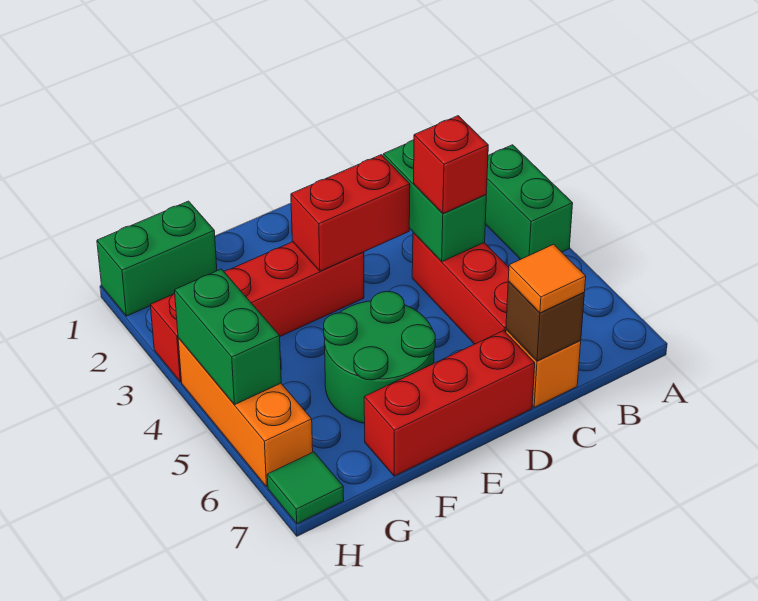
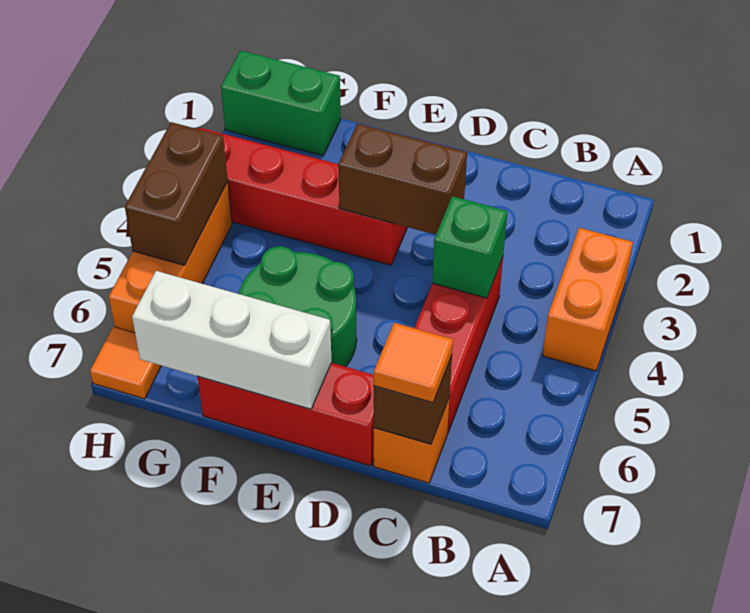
green 1x2 brick [485,145,573,260] -> orange 1x2 brick [542,228,633,371]
green 1x2 brick [383,140,486,262] -> green 1x1 brick [432,196,507,298]
red 1x1 brick [414,116,488,214] -> none
red 1x2 brick [291,155,410,271] -> brown 1x2 brick [338,124,467,235]
none -> white 1x3 brick [132,271,332,409]
green 1x2 brick [175,269,281,405] -> brown 1x2 brick [125,122,228,265]
green 1x1 tile [267,452,344,524] -> orange 1x1 tile [90,327,161,399]

